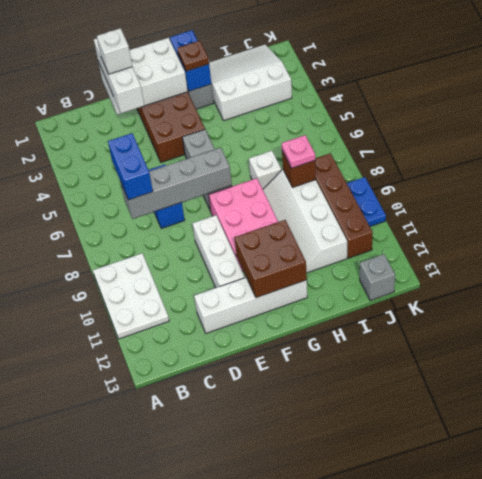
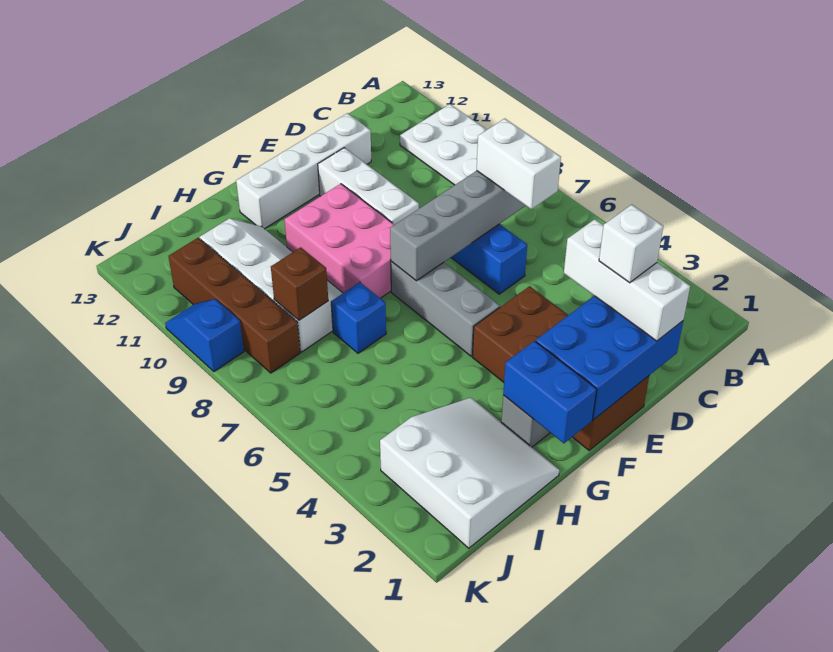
blue 1x2 brick [108,133,153,200] -> white 1x2 brick [477,119,561,209]
white 2x3 brick [98,38,188,115] -> blue 2x3 brick [536,296,683,420]
brown 2x2 brick [235,220,307,298] -> none
brown 1x1 plate [177,41,209,71] -> none
white 3x3 slope [209,45,292,121] -> white 3x3 slope turned to [380,398,559,548]
white 1x1 brick [249,151,281,189] -> blue 1x1 brick [331,282,386,353]
pink 1x1 plate [282,135,315,168] -> none
grey 1x1 brick [360,254,395,301] -> none
blue 1x2 plate [347,177,386,226] -> blue 1x2 slope [165,299,244,372]

